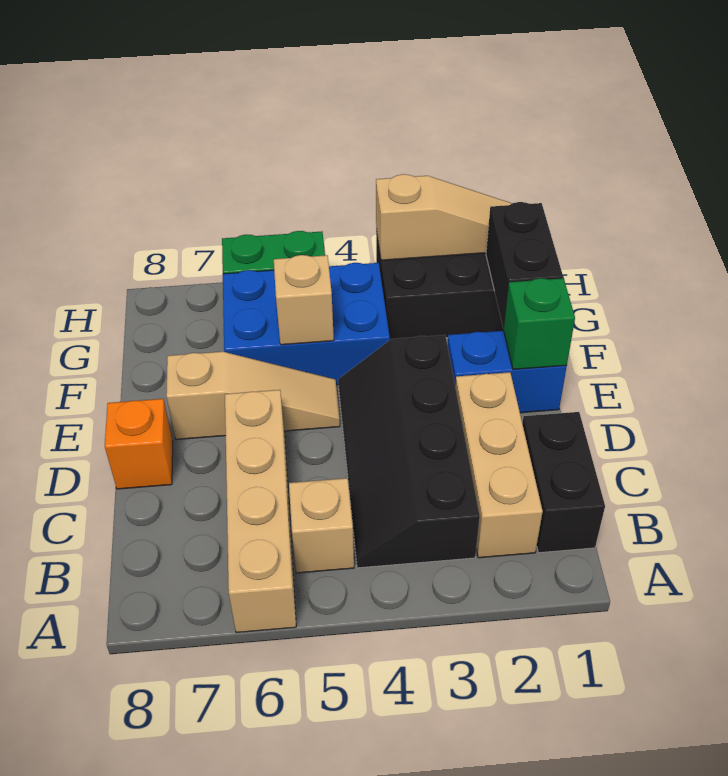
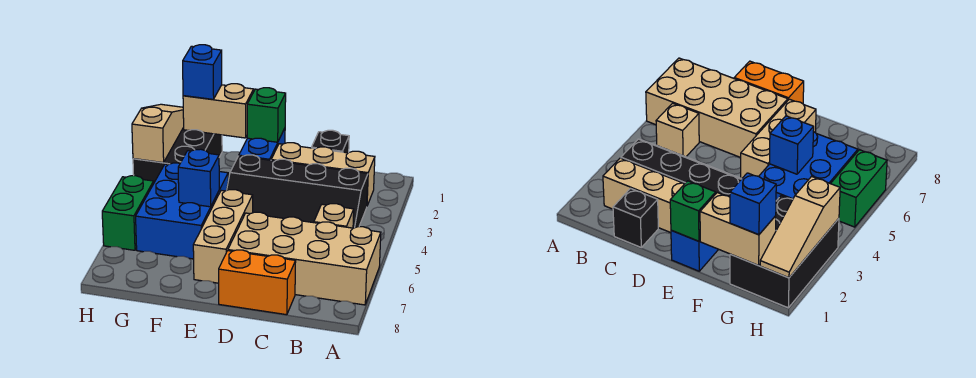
tan 1x4 brick [225,390,296,633] -> tan 2x4 brick [228,212,381,305]
black 1x2 brick [522,412,605,553] -> black 1x1 brick [312,130,349,153]
orange 1x1 brick [105,399,173,489] -> orange 1x2 brick [219,250,296,315]
tan 1x3 slope [166,352,340,440] -> tan 1x3 brick [193,190,253,283]
black 1x2 brick [486,202,563,328] -> tan 1x2 brick [183,84,254,138]
tan 1x1 brick [274,255,334,345] -> blue 1x1 brick [178,149,219,207]
none -> blue 1x1 brick [183,45,222,99]

